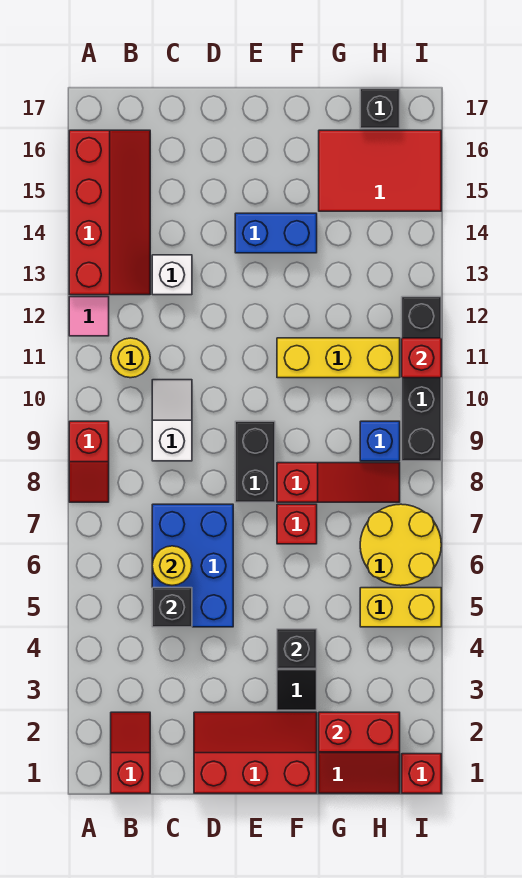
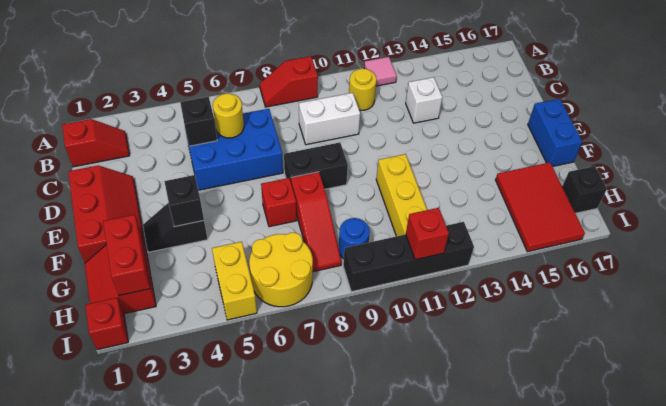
red 2x4 slope [69,130,150,295] -> none
white 1x2 slope [152,380,192,461] -> white 1x2 brick [299,93,360,145]
blue 1x2 brick [235,213,317,253] -> blue 1x2 brick moved to [528,99,582,167]
blue 1x1 brick [360,421,400,461] -> blue 1x1 round brick [339,218,370,259]

